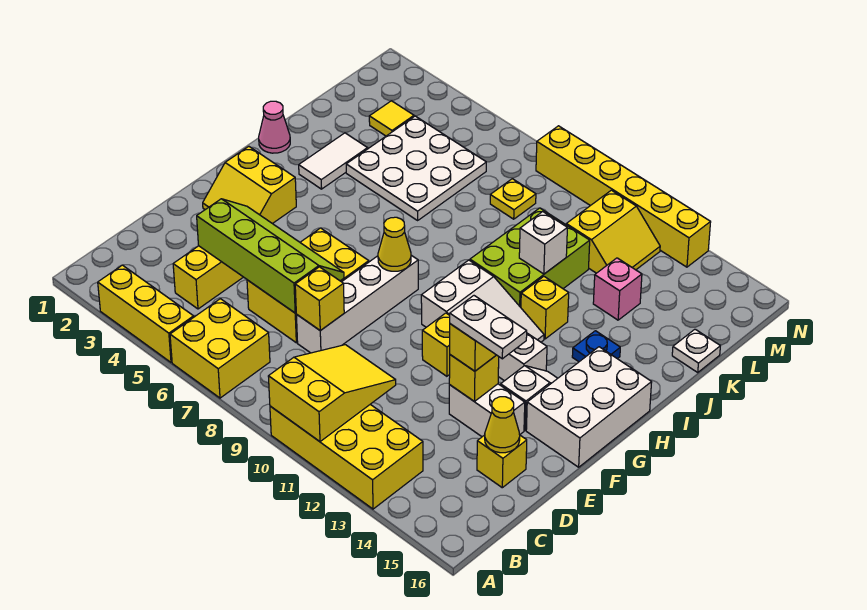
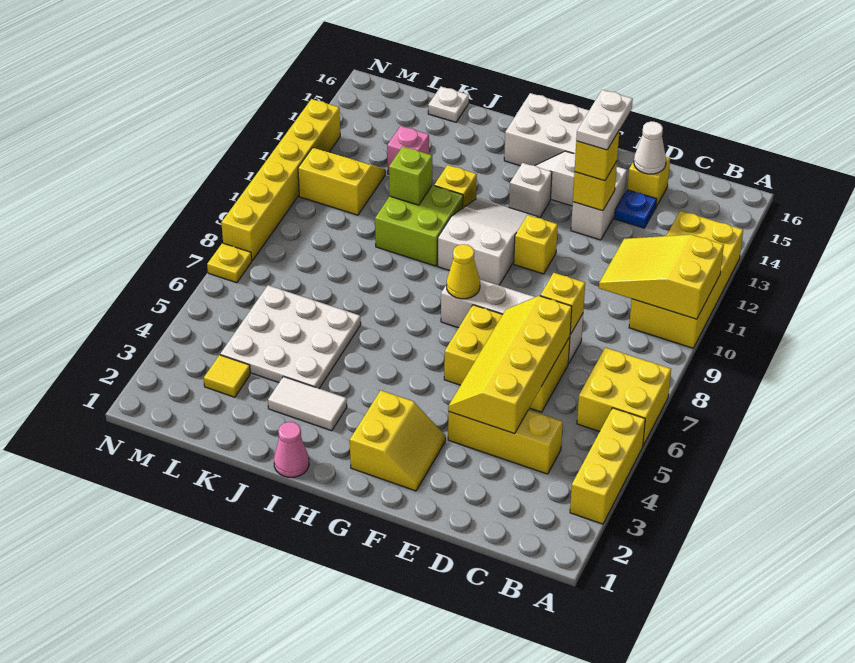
lime 2x4 slope [197,199,344,313] -> yellow 2x4 slope [448,296,572,434]
yellow 1x1 cone [485,397,520,453] -> white 1x1 cone [634,121,666,174]
lime 2x3 brick [470,208,590,307] -> lime 2x2 brick [375,185,463,266]
blue 1x1 plate [572,331,620,362] -> blue 1x1 plate moved to [615,190,657,228]
white 1x1 brick [519,212,567,274] -> lime 1x1 brick [389,147,432,205]
yellow 1x1 plate [490,179,536,219] -> yellow 1x1 plate moved to [207,243,252,283]

